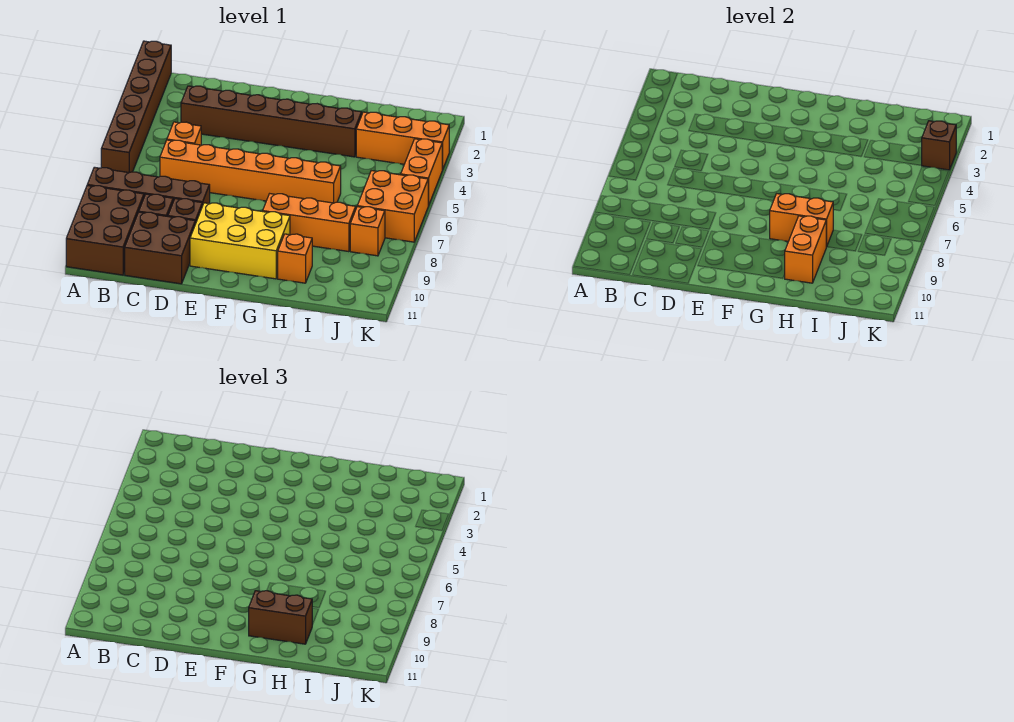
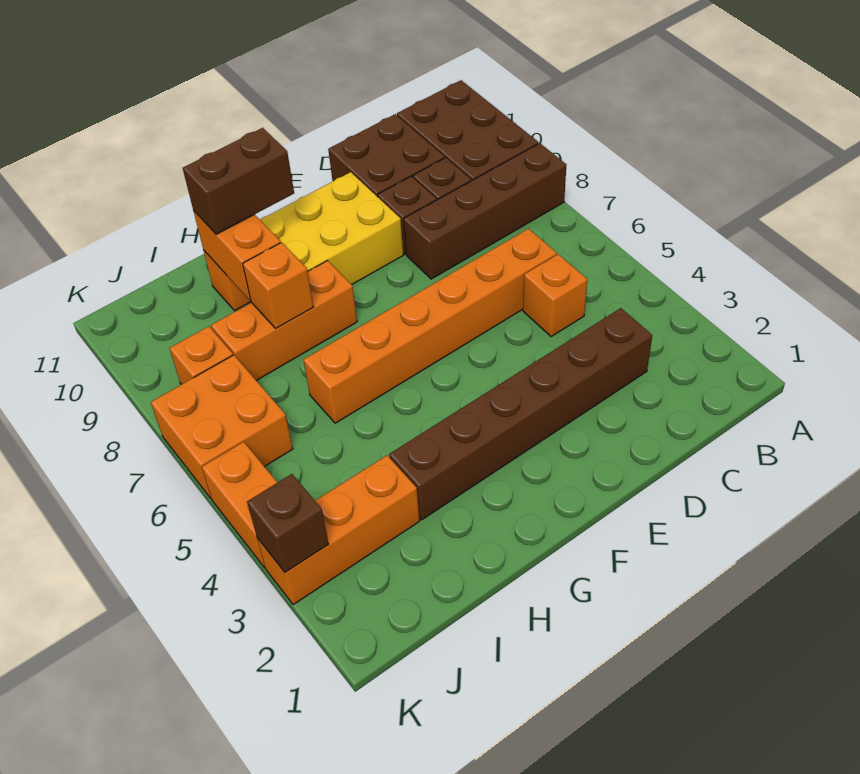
brown 1x6 brick [101,41,171,173] -> none
orange 1x2 brick [770,194,833,247] -> orange 1x1 brick [243,242,313,329]

